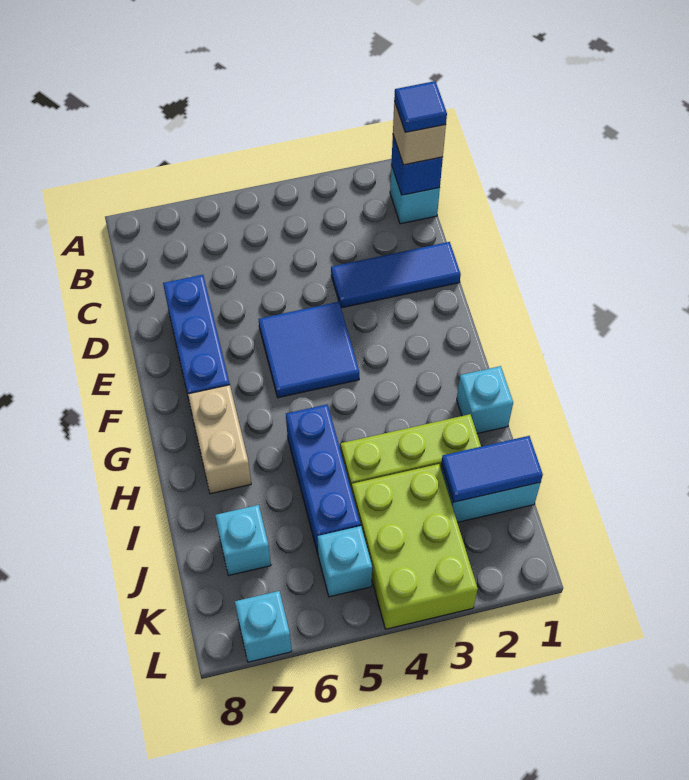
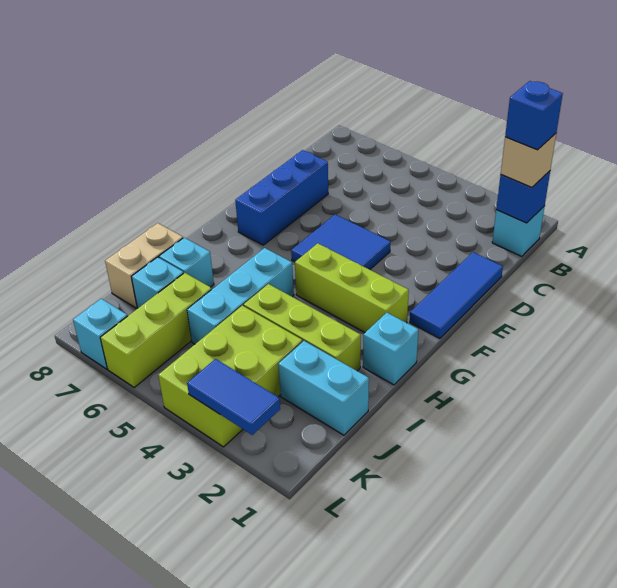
blue 1x1 tile [394,81,447,132] -> blue 1x1 brick [505,81,563,150]
blue 1x3 tile [331,242,461,308] -> blue 1x3 tile turned to [410,252,503,338]
none -> lime 1x3 brick [295,243,409,332]
tan 1x2 brick [188,385,251,494] -> tan 1x2 brick moved to [105,223,183,308]
blue 1x3 brick [286,404,361,553] -> cyan 1x3 brick [187,248,294,344]
blue 1x2 tile [441,436,543,502] -> blue 1x2 tile moved to [187,359,280,435]
none -> lime 1x3 brick [100,273,212,387]
cyan 1x1 brick [318,526,372,597] -> cyan 1x1 brick moved to [159,238,214,287]

